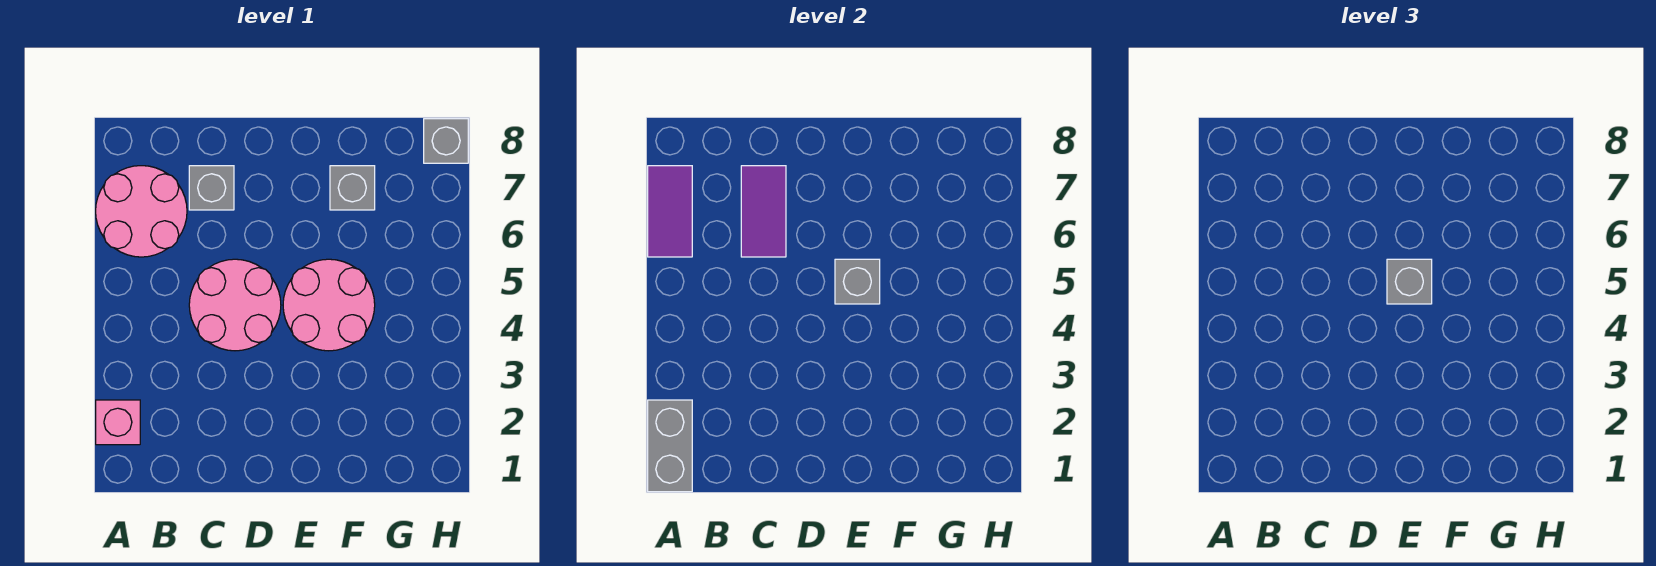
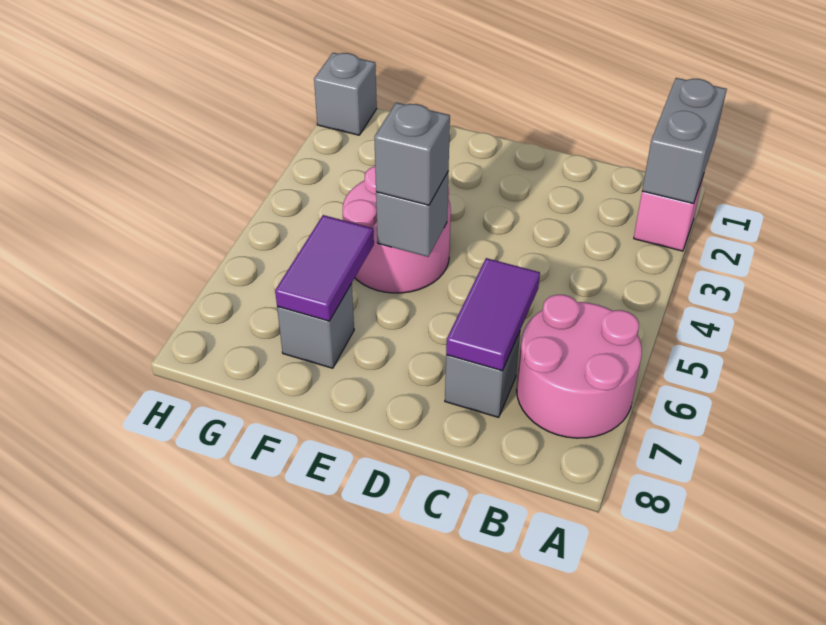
purple 1x2 tile [648,166,692,257] -> purple 1x2 tile moved to [275,215,374,321]
pink 2x2 round brick [189,259,281,351] -> none
grey 1x1 brick [424,119,468,163] -> grey 1x1 brick moved to [314,53,377,135]

